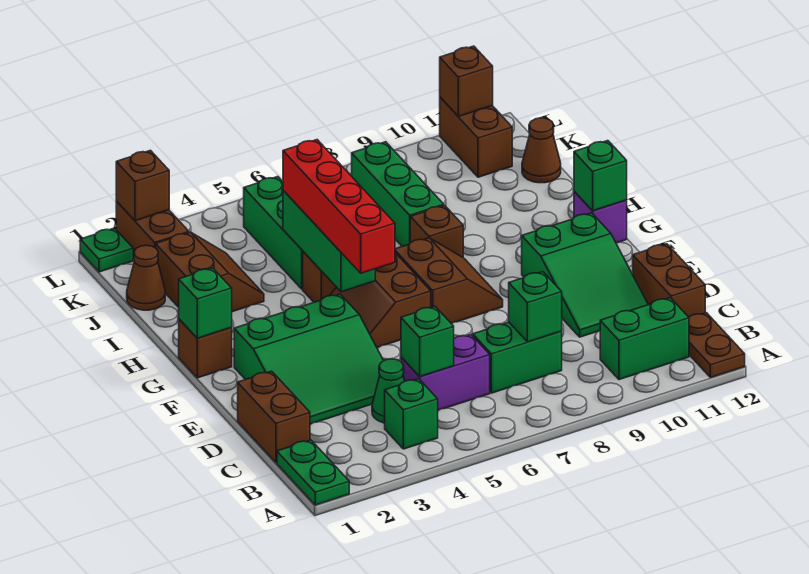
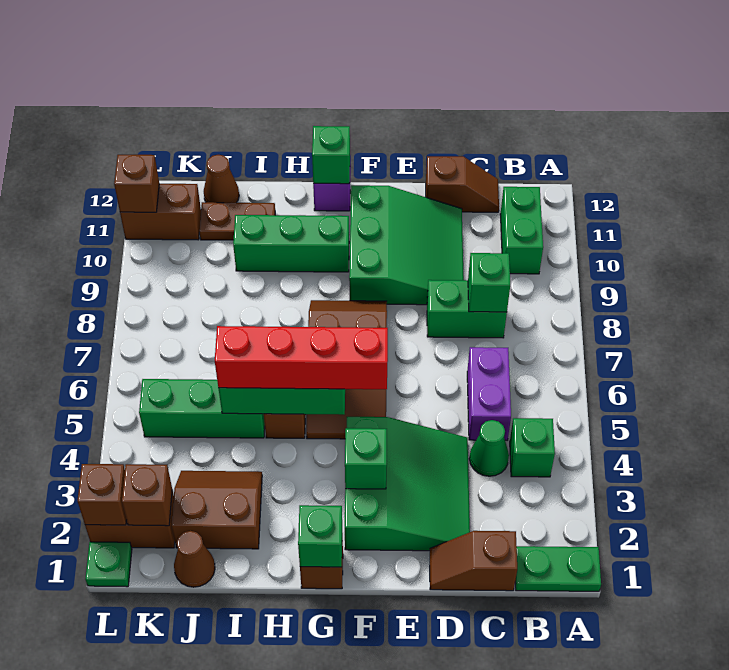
brown 1x2 plate [689,313,745,378] -> brown 1x2 plate moved to [199,202,275,240]
brown 1x2 brick [238,371,310,463] -> brown 1x2 slope [430,531,517,591]
green 1x1 brick [401,306,454,377] -> green 1x1 brick moved to [345,428,387,489]
green 1x2 brick [473,322,562,393] -> green 1x2 brick turned to [427,280,507,338]
brown 1x2 brick [633,244,705,317] -> brown 1x2 slope [426,156,499,212]
green 2x3 slope [522,213,648,337] -> green 3x3 slope [349,185,464,305]
brown 1x1 brick [410,205,463,257] -> brown 1x1 brick moved to [122,464,172,526]
green 1x3 brick [352,142,444,246] -> green 1x3 brick moved to [233,215,349,272]

